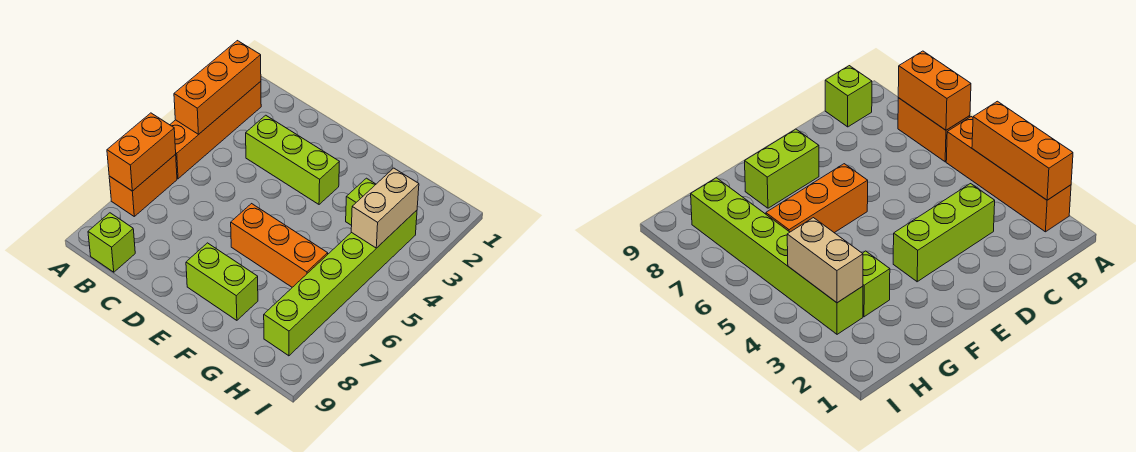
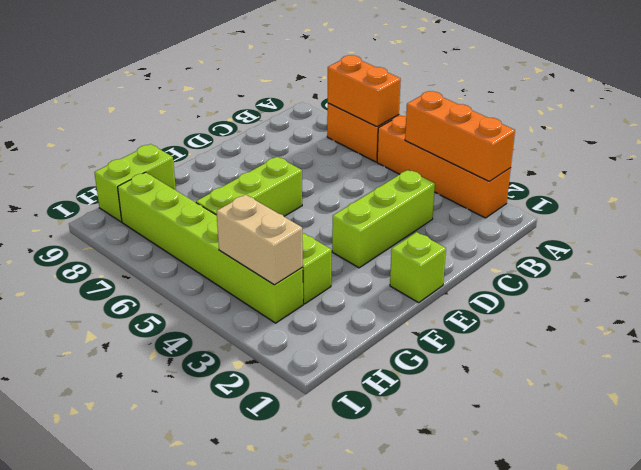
lime 1x1 brick [88,213,135,272] -> lime 1x1 brick moved to [390,232,446,303]
orange 1x3 brick [231,204,328,287] -> lime 1x3 brick [196,157,302,216]
lime 1x2 brick [186,243,258,320] -> lime 1x2 brick moved to [94,144,176,222]

